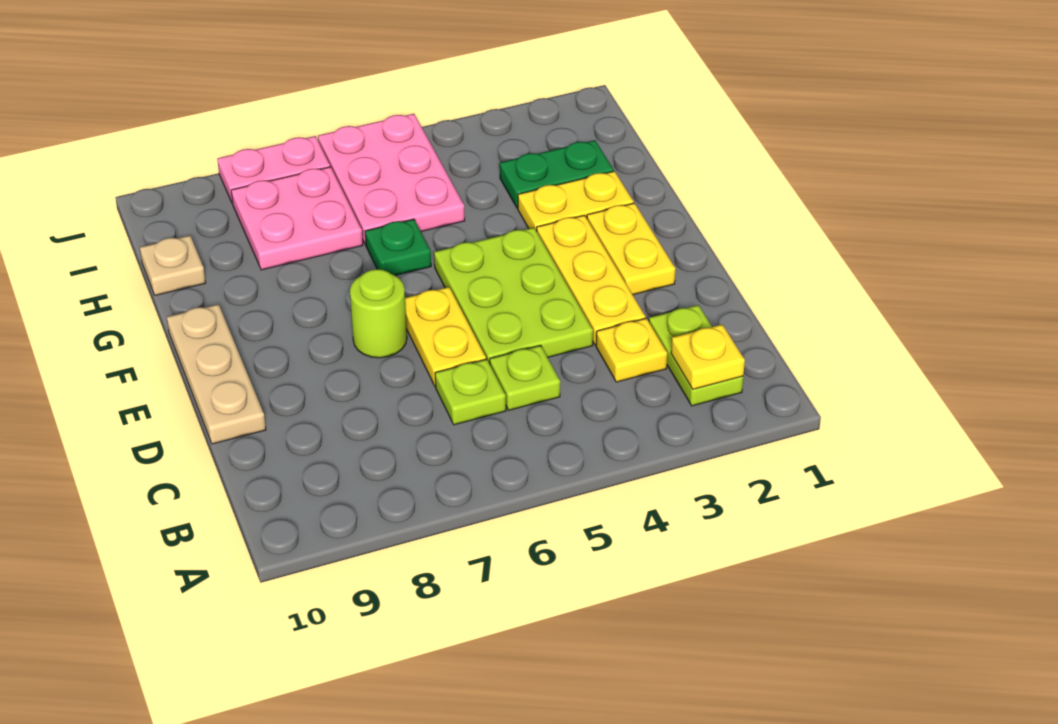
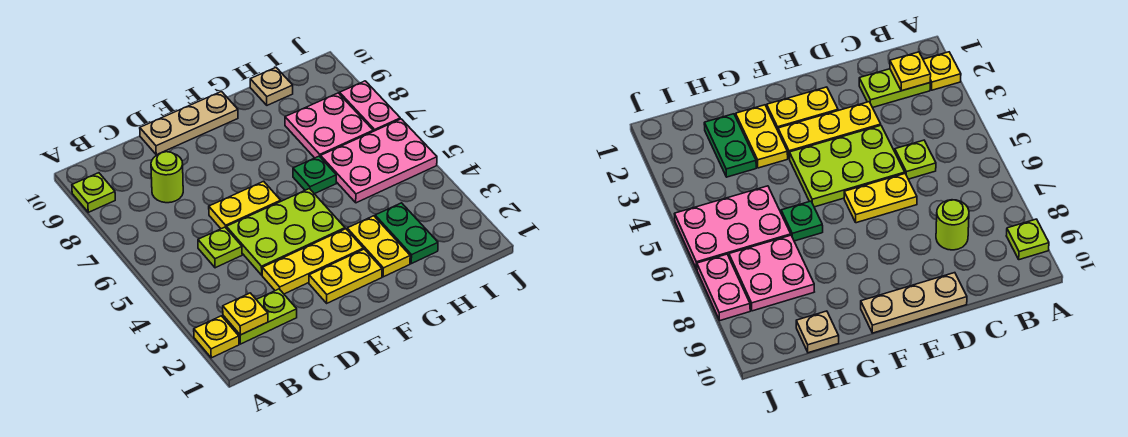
yellow 1x1 plate [596,318,667,382] -> yellow 1x1 plate moved to [194,316,239,358]
lime 1x1 plate [435,359,506,425] -> lime 1x1 plate moved to [72,173,115,212]
lime 1x1 round brick [350,269,407,358] -> lime 1x1 round brick moved to [151,152,183,203]

